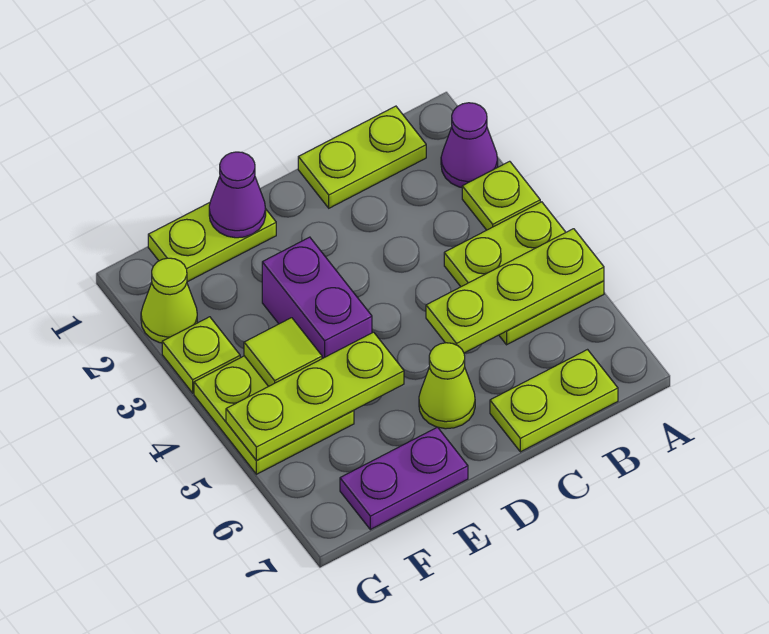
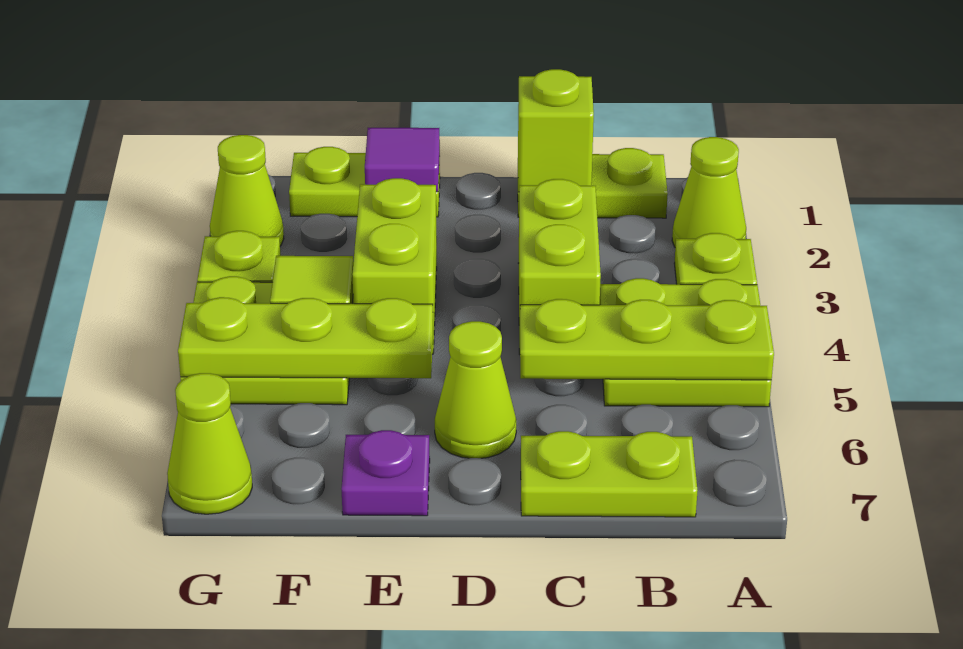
purple 1x1 cone [441,103,498,187] -> lime 1x1 cone [672,137,746,247]
none -> lime 1x1 brick [518,69,594,192]
none -> lime 1x2 brick [518,179,601,354]
purple 1x1 cone [209,152,266,238] -> purple 1x1 tile [365,128,440,192]
purple 1x2 brick [262,237,372,359] -> lime 1x2 brick [352,178,437,354]
purple 1x2 plate [340,427,468,530] -> purple 1x1 plate [342,430,430,516]
none -> lime 1x1 cone [167,373,252,514]

